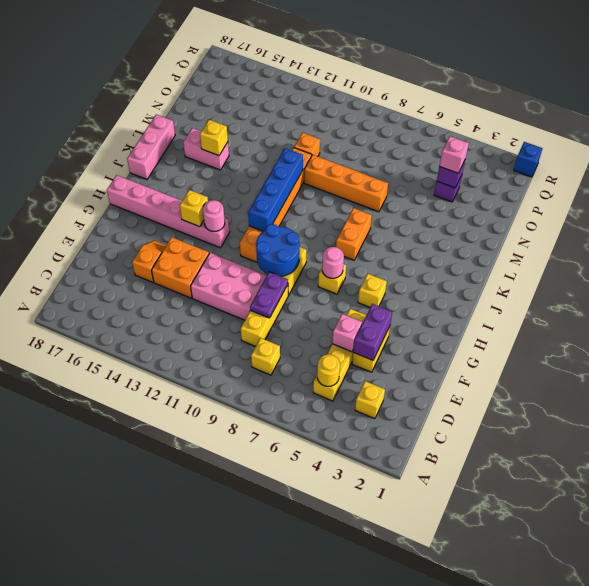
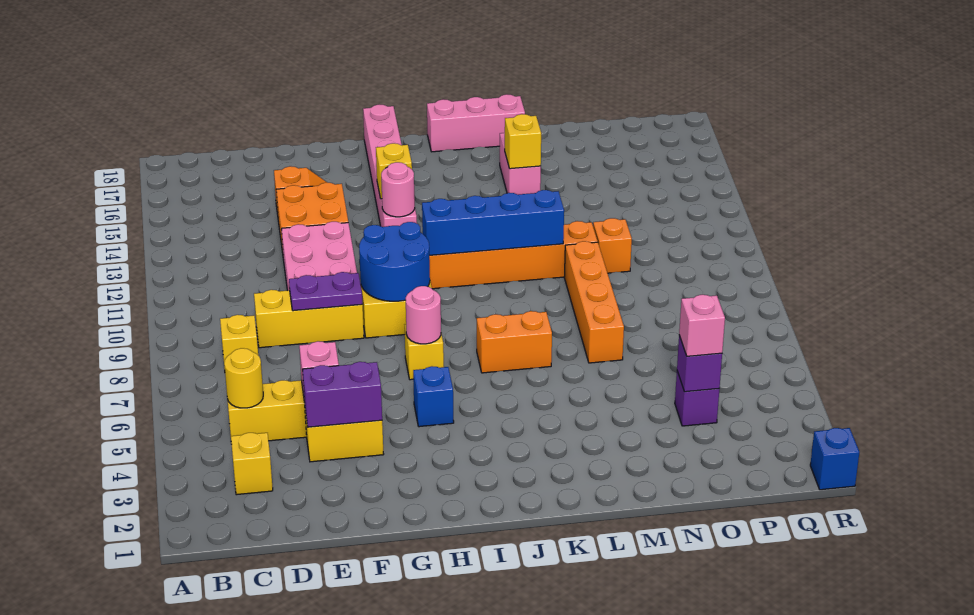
yellow 1x1 brick [358,274,387,307] -> blue 1x1 brick [413,366,454,427]

